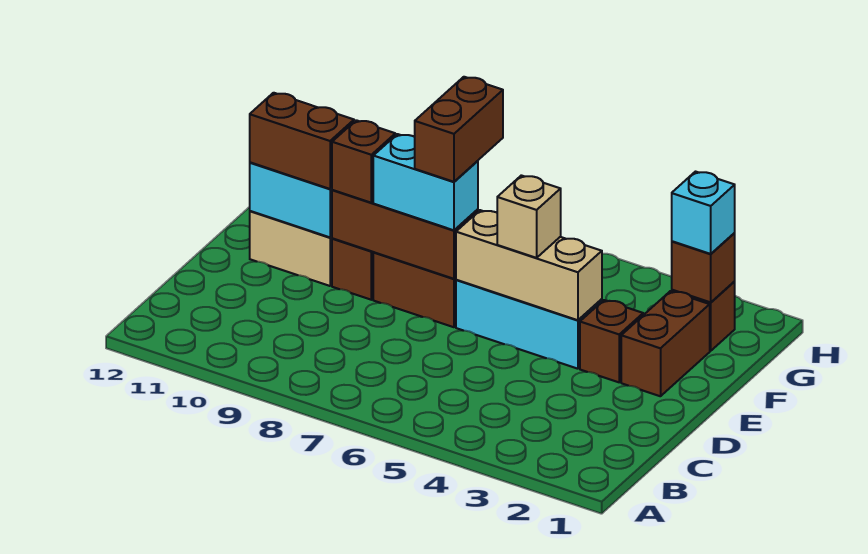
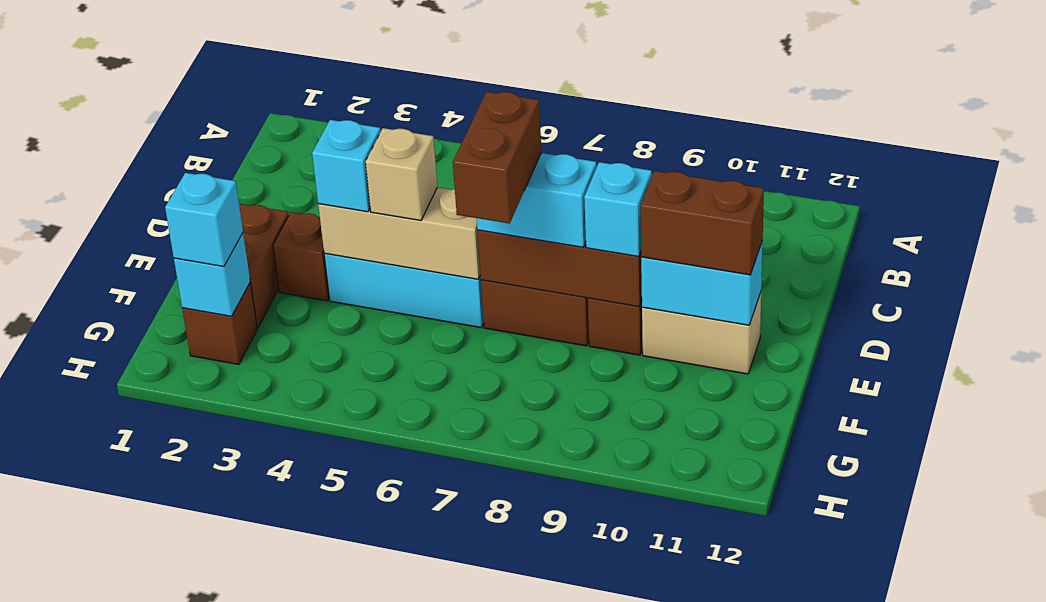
none -> cyan 1x1 brick [312,120,381,212]
brown 1x1 brick [332,120,395,203] -> cyan 1x1 brick [584,162,652,256]
brown 1x1 brick [672,233,735,302] -> cyan 1x1 brick [174,233,250,316]

